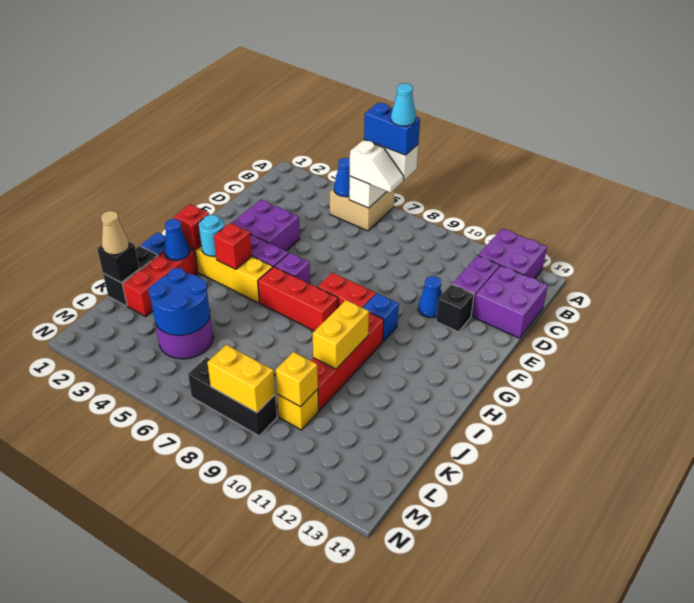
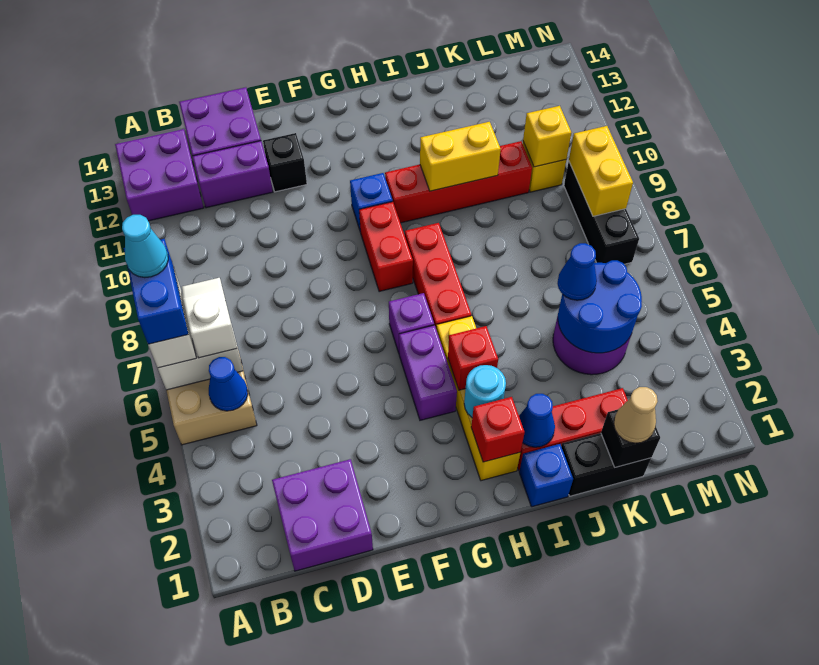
purple 2x2 brick [232,200,300,251] -> purple 2x2 brick moved to [272,459,373,571]
blue 1x1 cone [418,276,442,318] -> blue 1x1 cone moved to [557,243,597,300]

